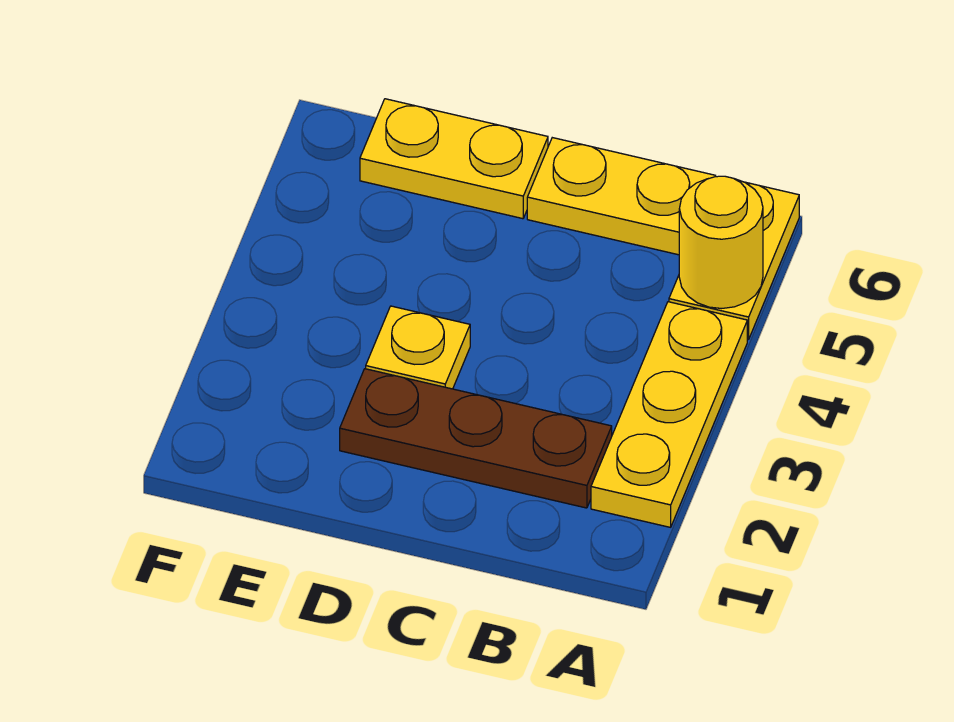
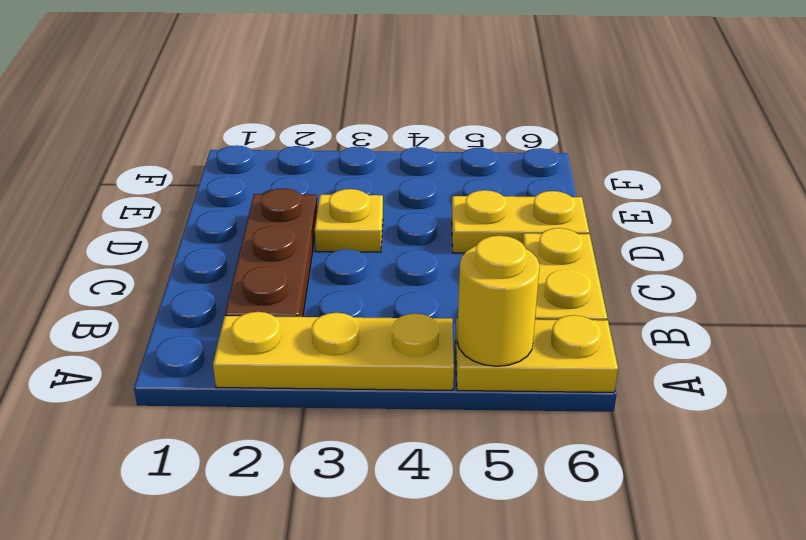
yellow 1x2 plate [360,99,548,219] -> yellow 1x2 plate turned to [452,190,589,253]

